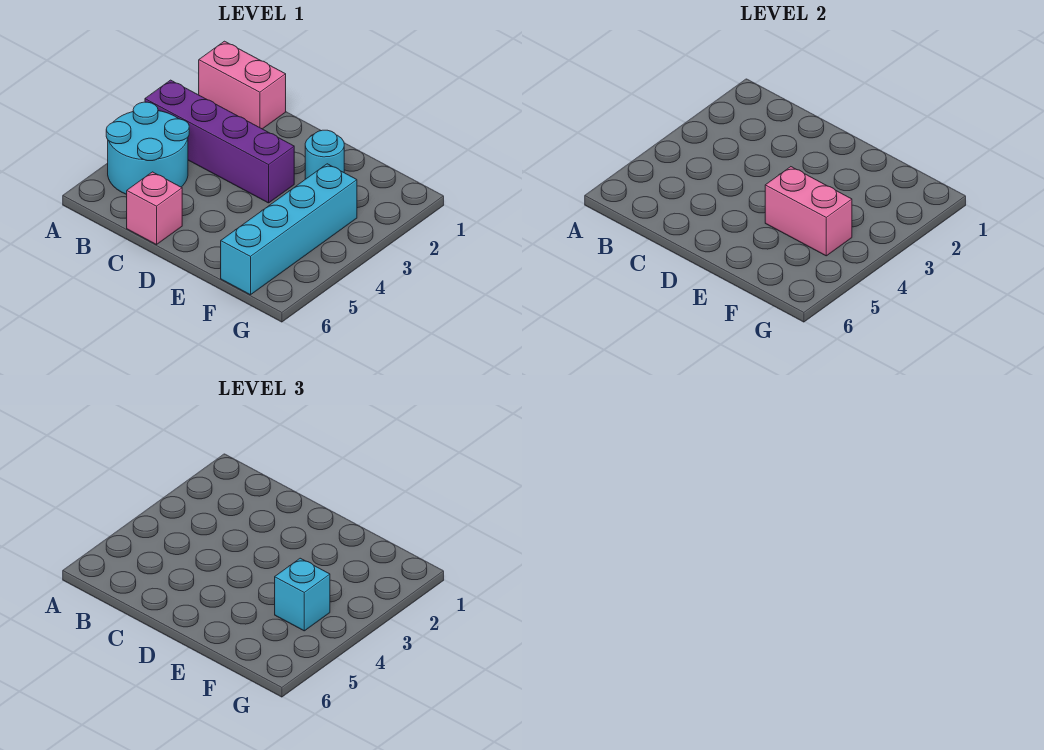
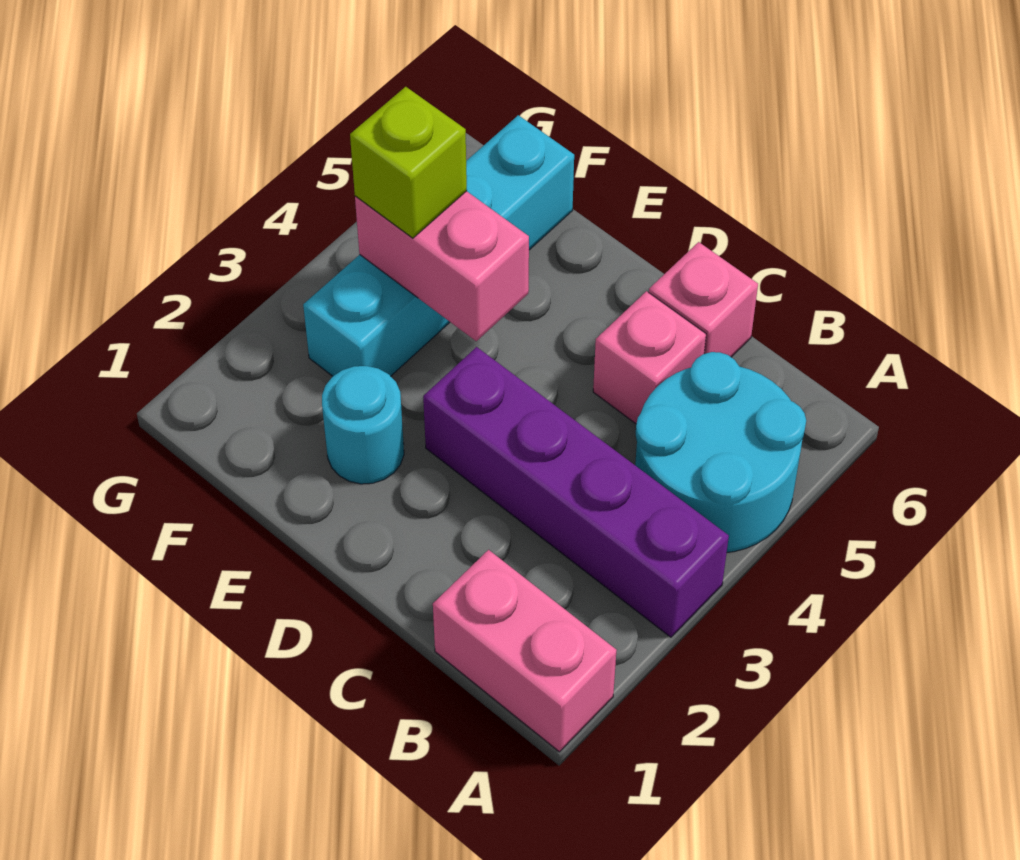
none -> pink 1x1 brick [593,291,706,424]
cyan 1x1 brick [275,558,330,631] -> lime 1x1 brick [350,87,467,238]

